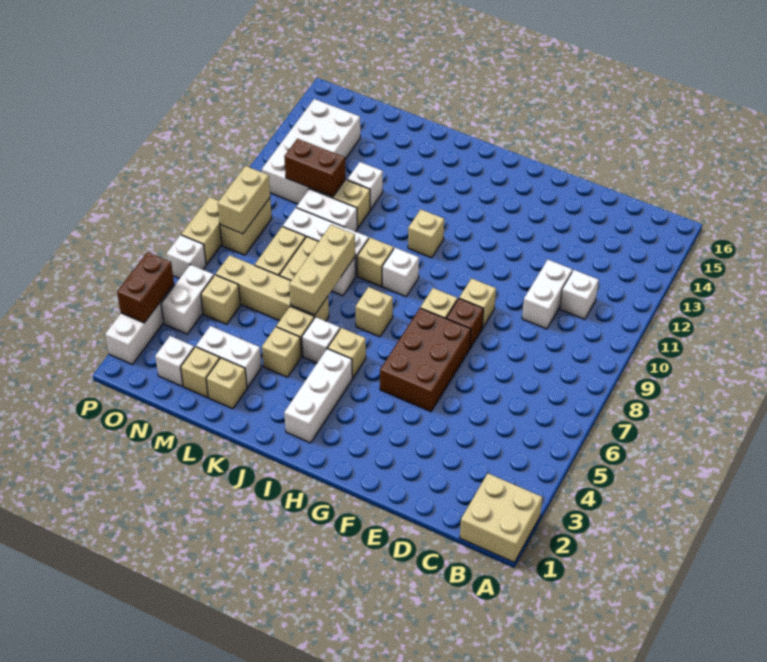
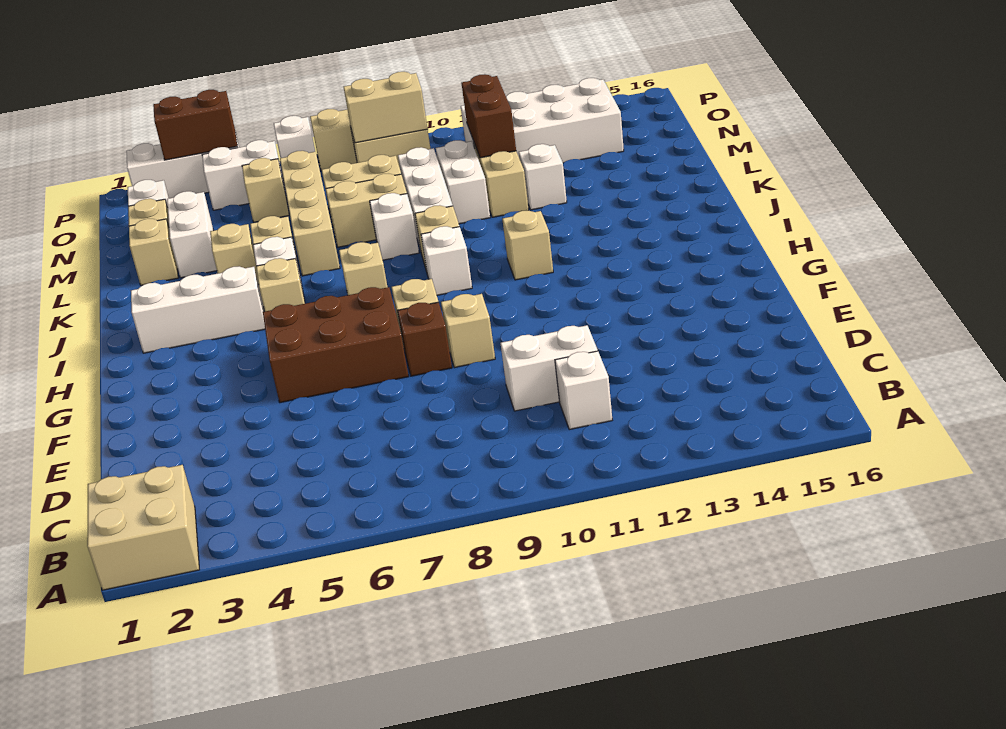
tan 1x3 brick [289,225,355,315] -> none

